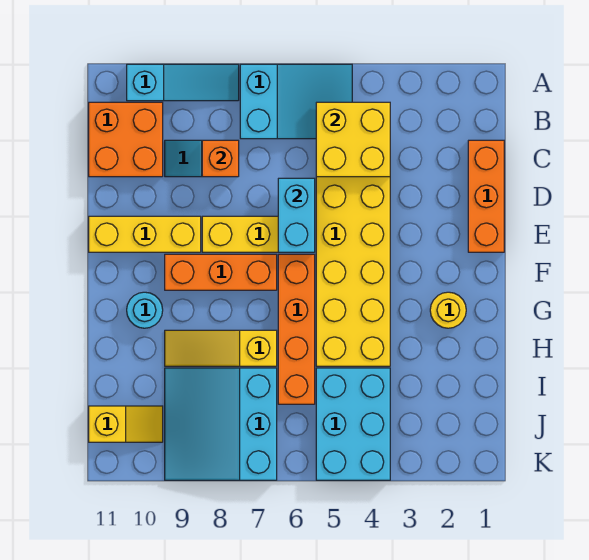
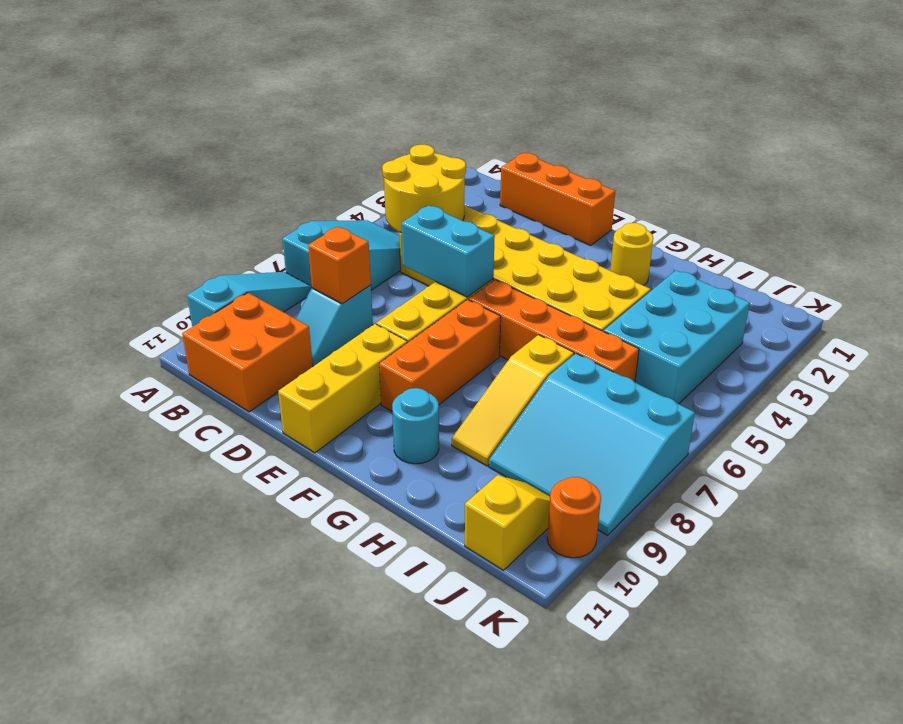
yellow 2x2 brick [316,102,390,177] -> yellow 2x2 round brick [382,145,466,233]
cyan 2x3 brick [316,368,390,480] -> cyan 2x3 brick turned to [604,270,750,404]
none -> orange 1x1 round brick [547,477,601,558]

